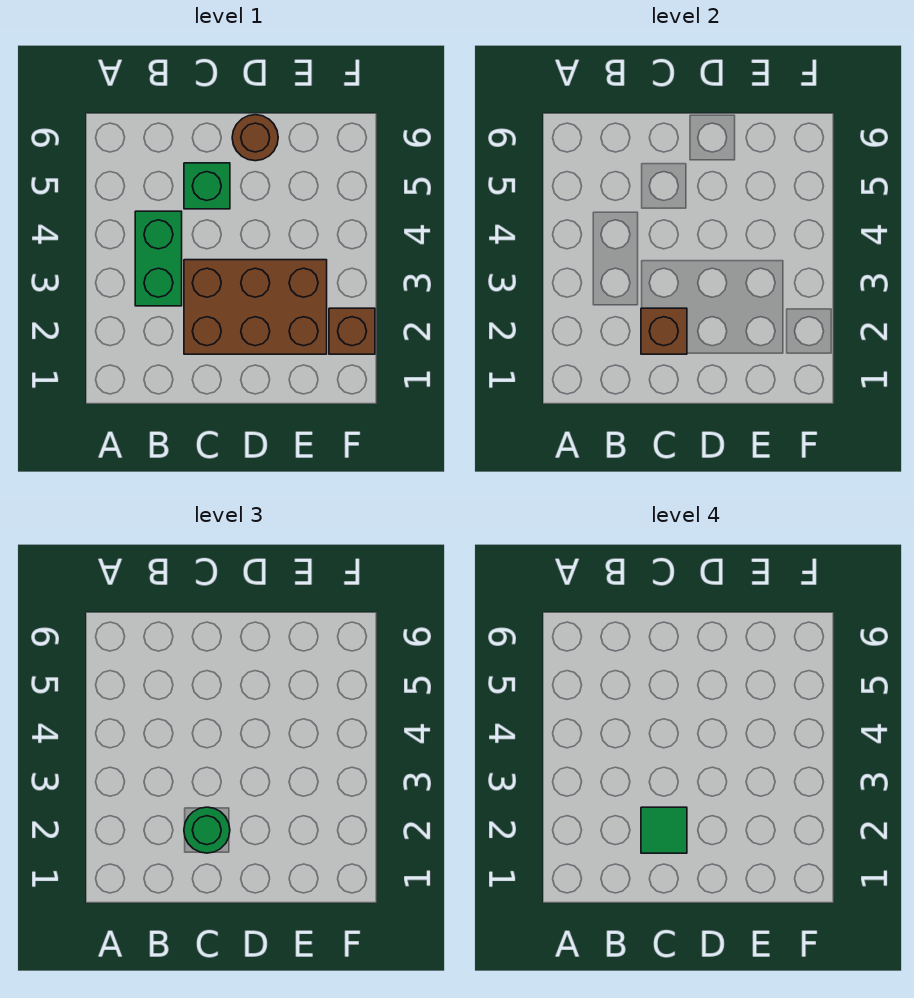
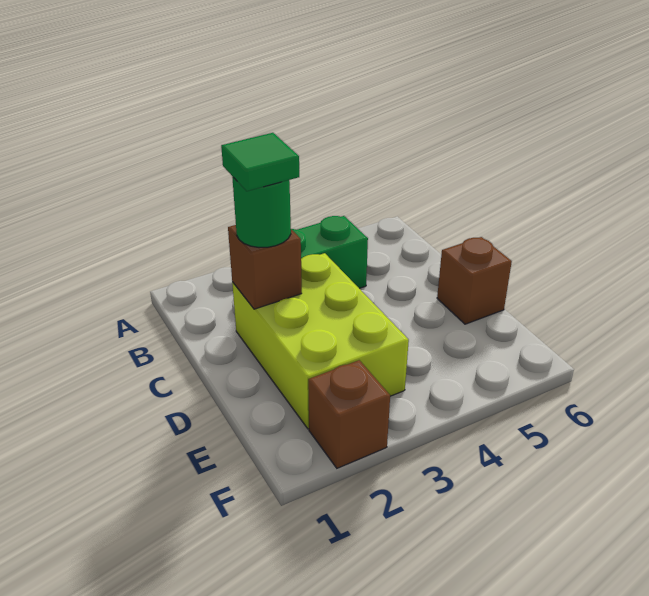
brown 2x3 brick [184,260,327,354] -> lime 2x3 brick [232,253,409,429]
green 1x1 brick [184,163,230,209] -> none
brown 1x1 round brick [232,115,278,161] -> brown 1x1 brick [437,237,512,324]

